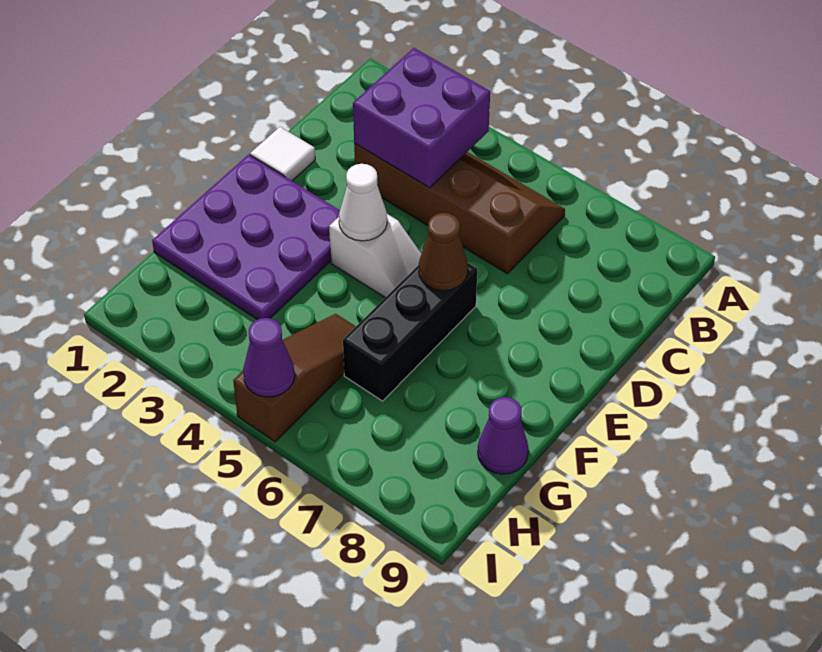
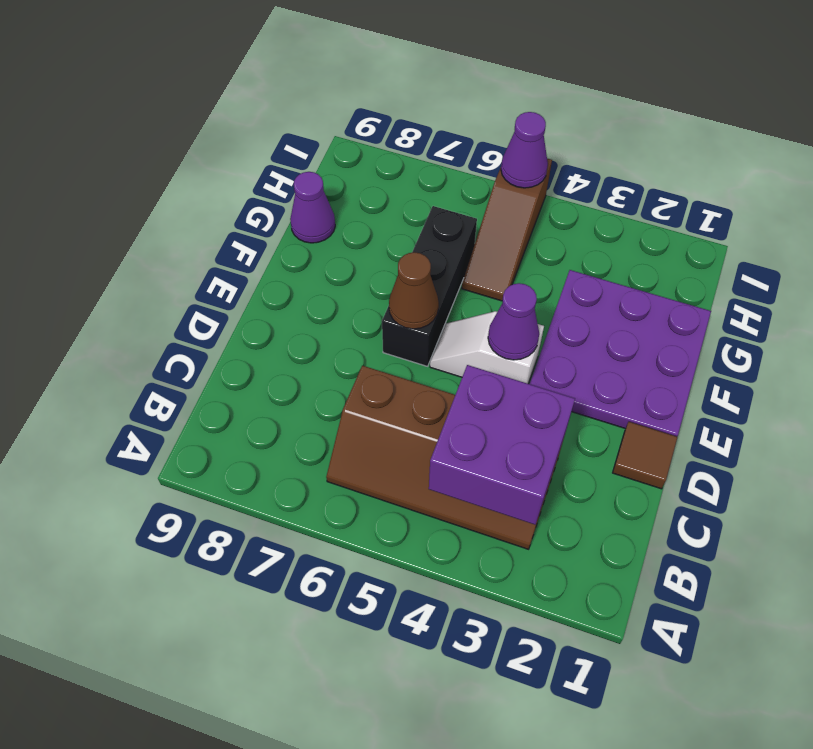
white 1x1 tile [250,127,315,181] -> brown 1x1 tile [613,422,677,489]
white 1x1 cone [339,164,387,241] -> purple 1x1 cone [488,283,539,360]

